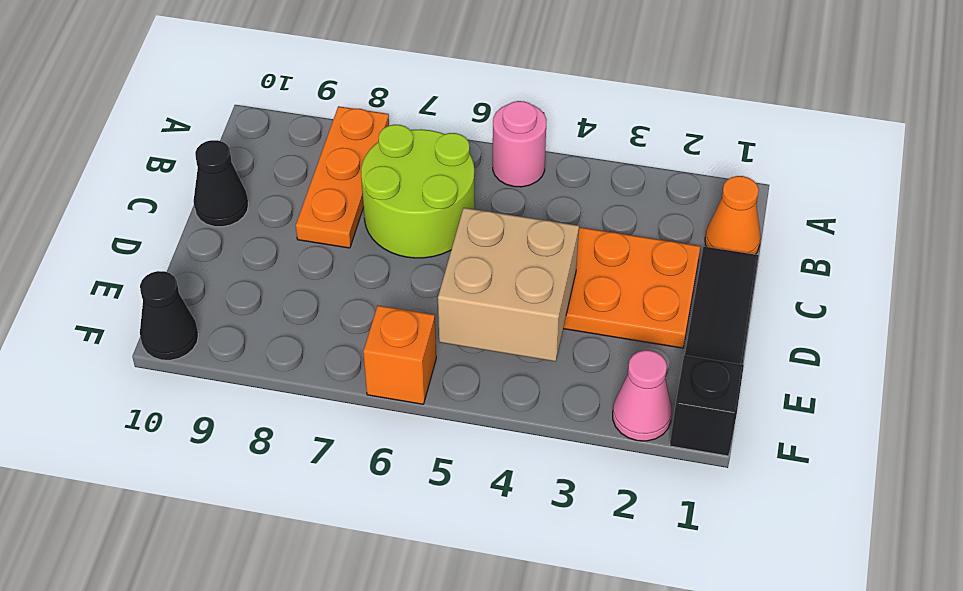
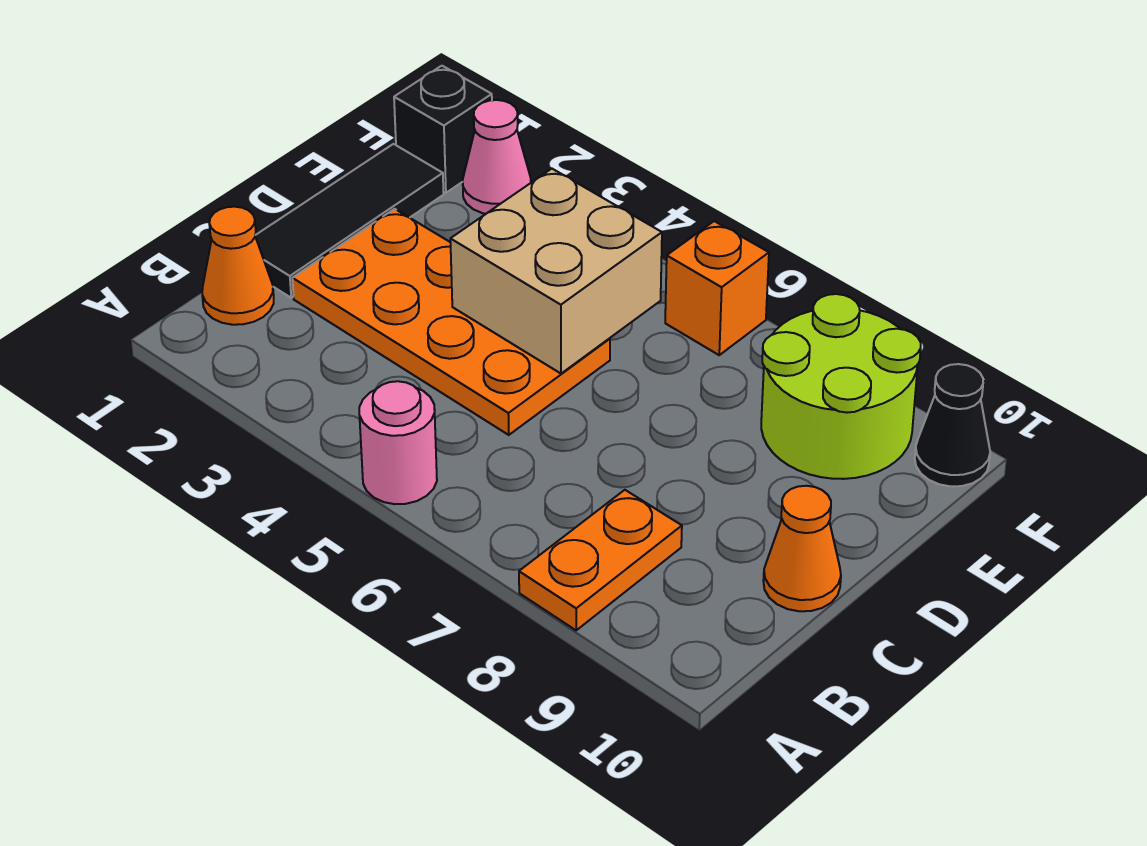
orange 1x3 plate [296,106,389,248] -> orange 1x2 plate [519,490,682,630]
lime 2x2 round brick [361,125,475,258] -> lime 2x2 round brick moved to [761,294,921,479]
black 1x1 cone [193,140,248,227] -> orange 1x1 cone [763,486,841,611]

